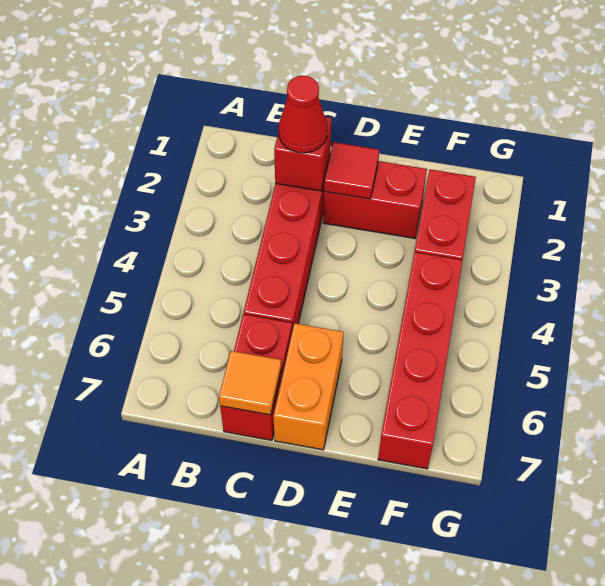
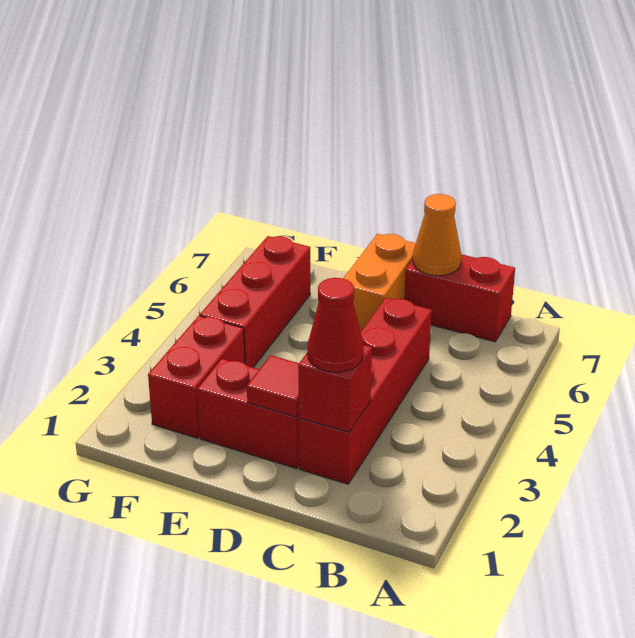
red 1x2 brick [220,314,292,440] -> red 1x2 brick turned to [404,254,515,342]
orange 1x1 tile [219,351,281,415] -> orange 1x1 cone [413,194,461,276]
red 1x4 brick [378,252,463,469] -> red 1x3 brick [200,236,310,367]

